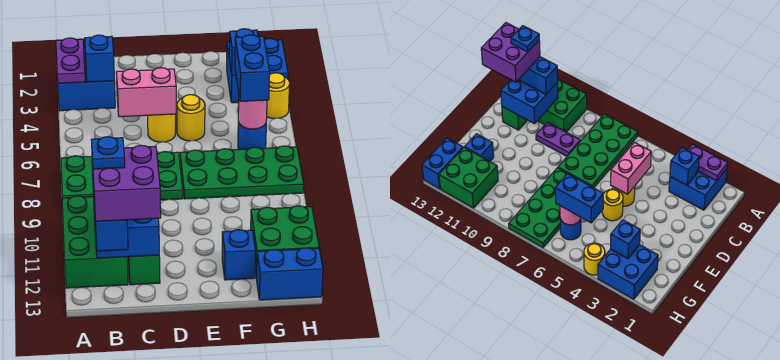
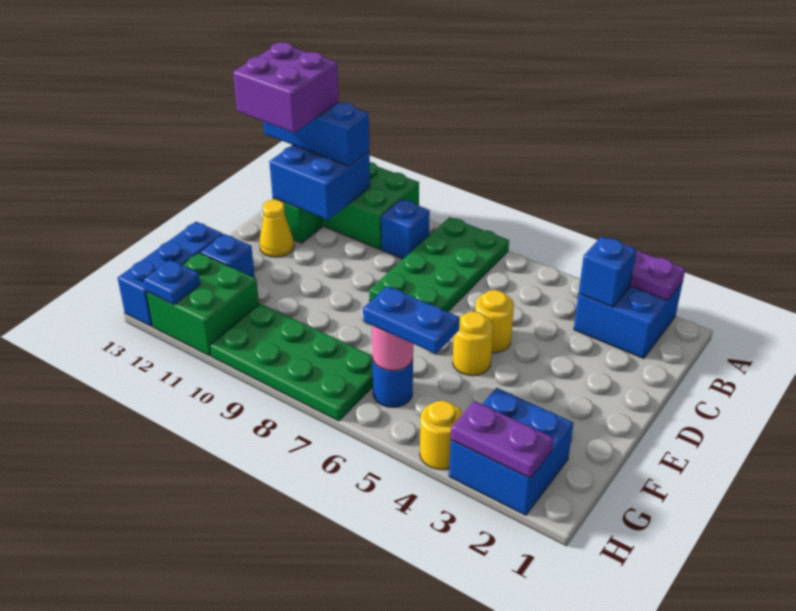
blue 1x1 plate [91,137,125,169] -> blue 1x1 plate moved to [144,260,200,305]
pink 1x2 brick [116,68,176,117] -> none
purple 1x2 plate [536,122,580,156] -> purple 1x2 plate moved to [451,401,554,478]
none -> yellow 1x1 cone [259,200,294,257]
green 2x4 plate [180,146,304,199] -> green 2x4 plate turned to [210,304,373,421]
blue 1x1 brick [229,29,258,75] -> blue 1x1 brick moved to [381,199,430,259]
blue 1x2 brick [235,35,270,101] -> blue 1x2 plate [363,286,460,354]
blue 1x2 brick [256,248,323,300] -> blue 1x3 brick [118,222,223,326]

